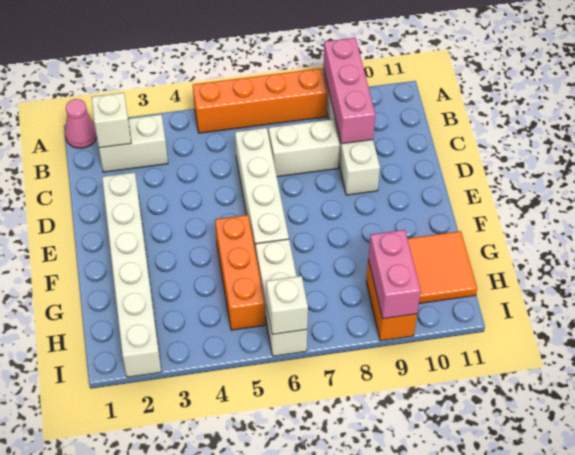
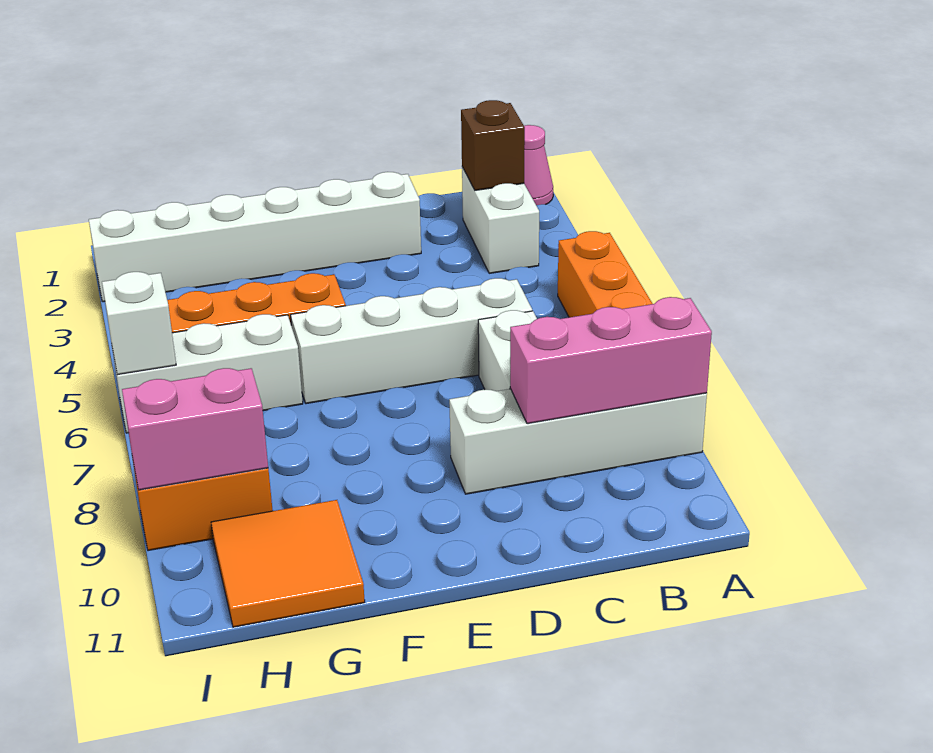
white 1x1 brick [91,93,131,148] -> brown 1x1 brick [461,100,525,190]

